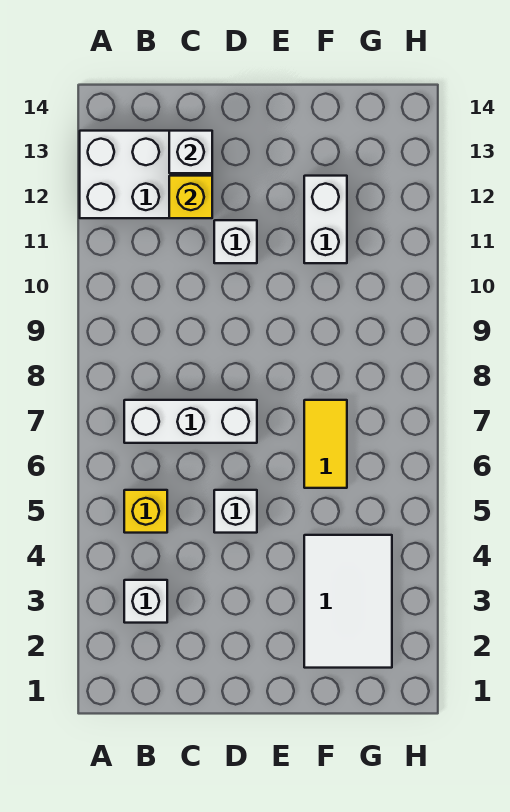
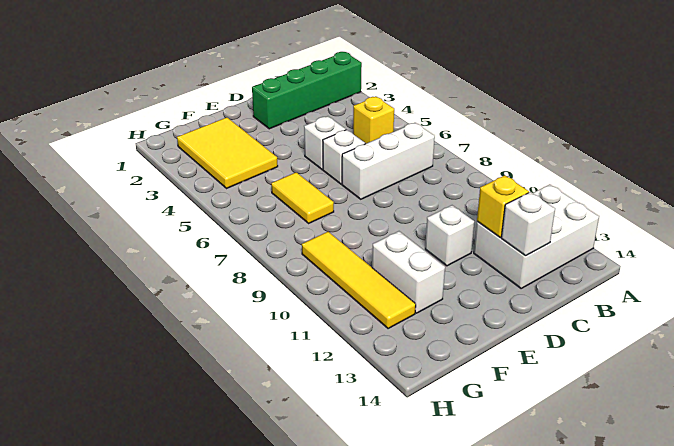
none -> green 1x4 brick [252,52,362,129]
white 1x1 brick [124,580,167,623] -> white 1x1 brick moved to [323,130,365,184]
white 2x3 tile [304,535,392,668] -> yellow 2x3 tile [177,118,278,189]
none -> yellow 1x4 tile [302,232,416,329]

